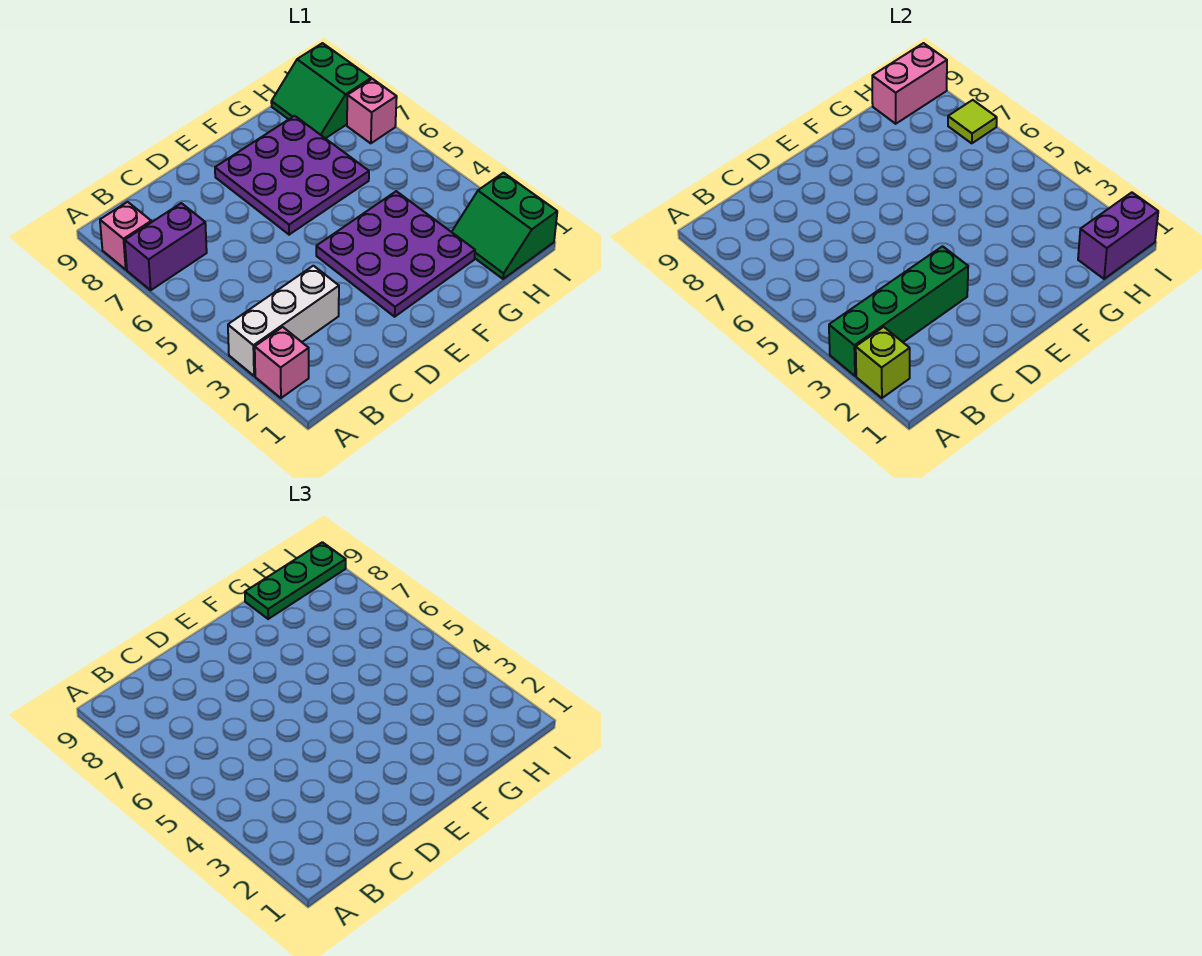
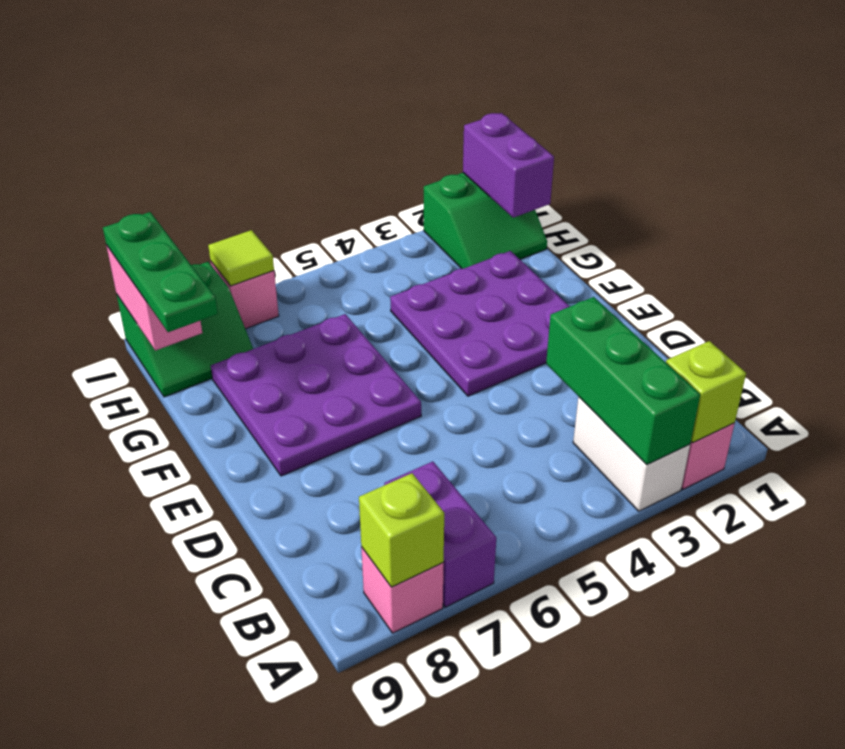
white 1x3 brick [228,266,339,376] -> white 1x2 brick [573,397,690,511]
green 1x4 brick [829,246,968,376] -> green 1x3 brick [546,297,700,464]
none -> lime 1x1 brick [359,473,444,587]

